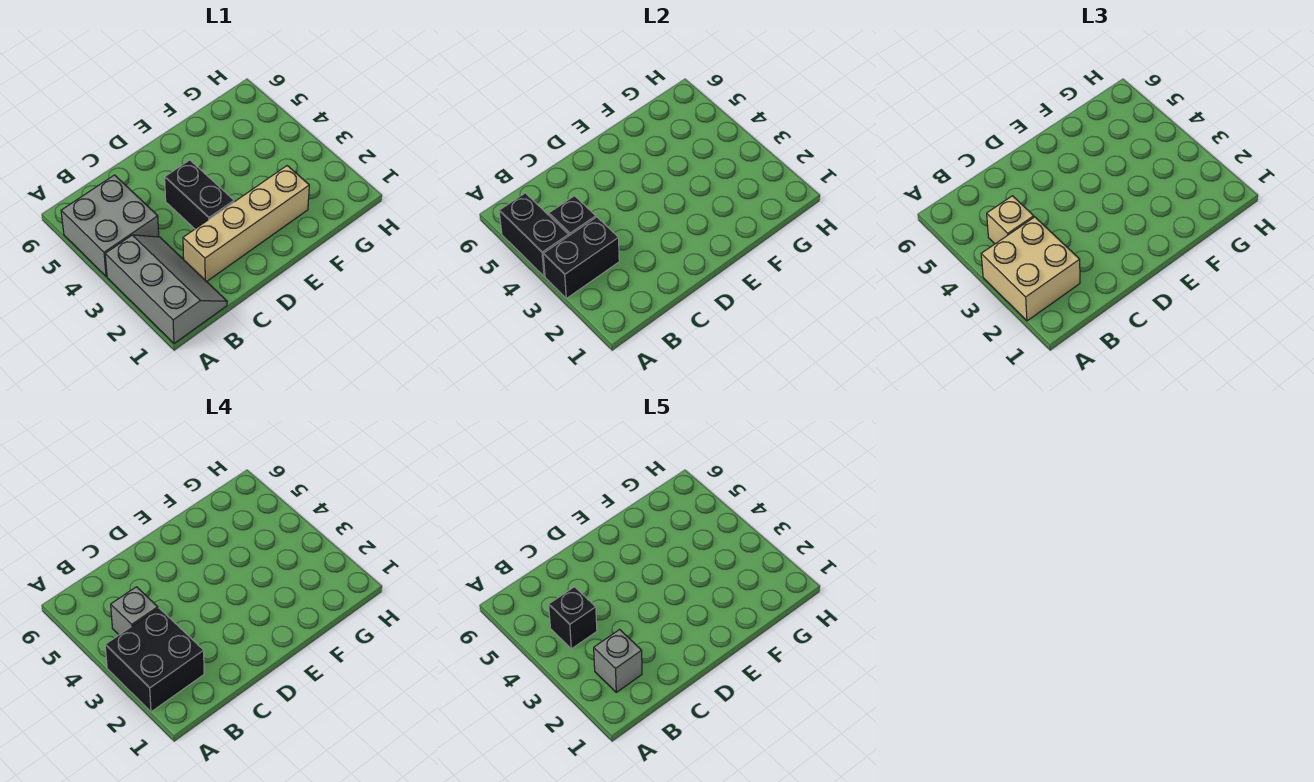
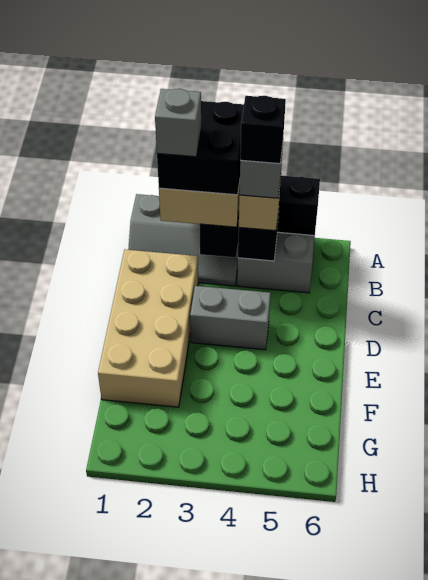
tan 1x4 brick [183,166,309,282] -> tan 2x4 brick [98,250,198,407]
black 1x2 brick [165,160,234,229] -> grey 1x2 brick [190,286,271,350]

